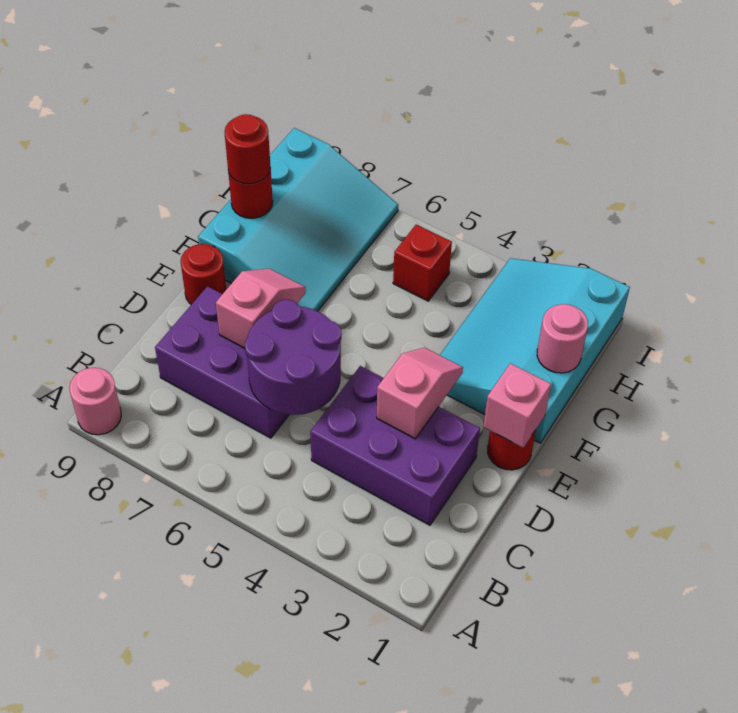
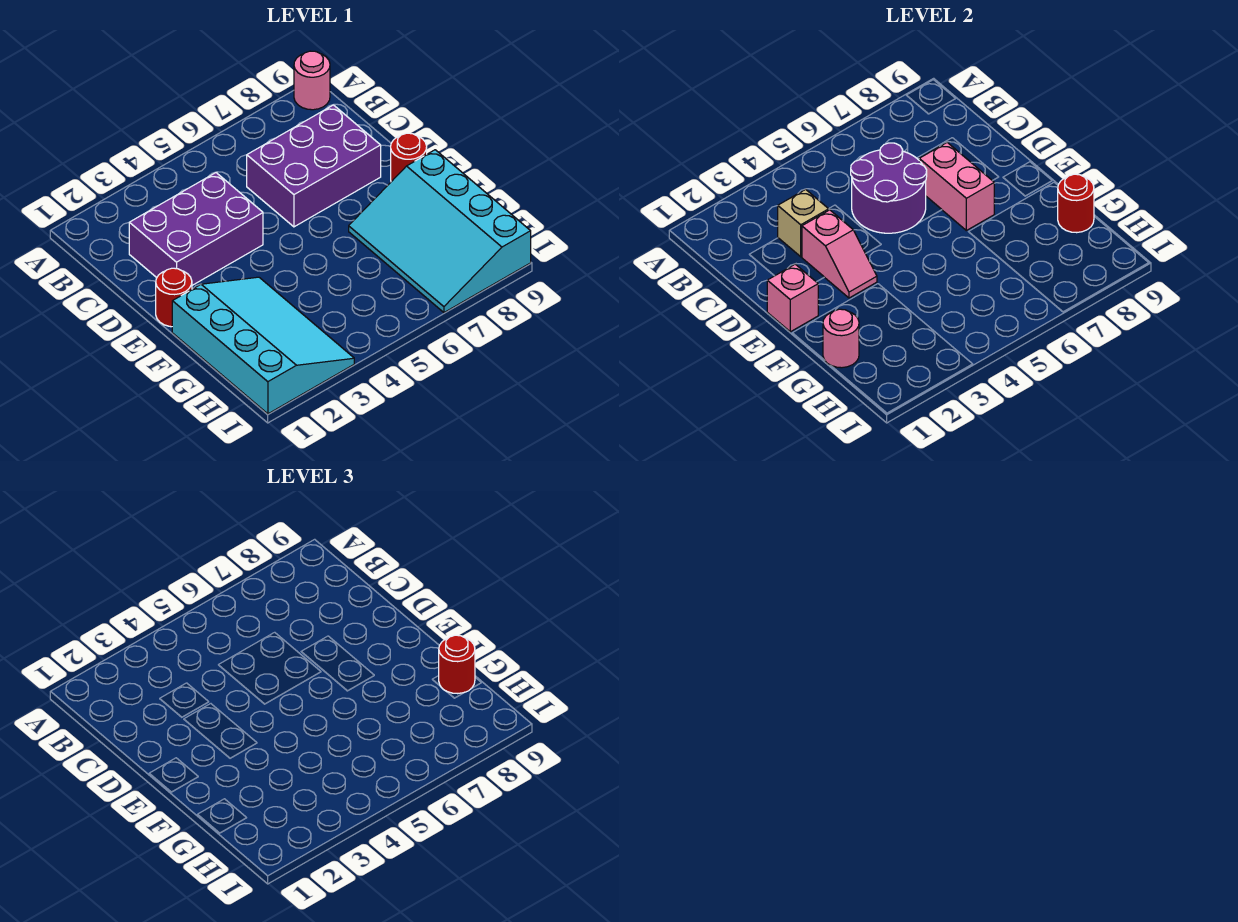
none -> tan 1x1 brick [778,189,829,257]
pink 1x2 slope [216,269,306,348] -> pink 1x2 brick [919,143,994,230]
red 1x1 brick [393,225,452,301] -> none

